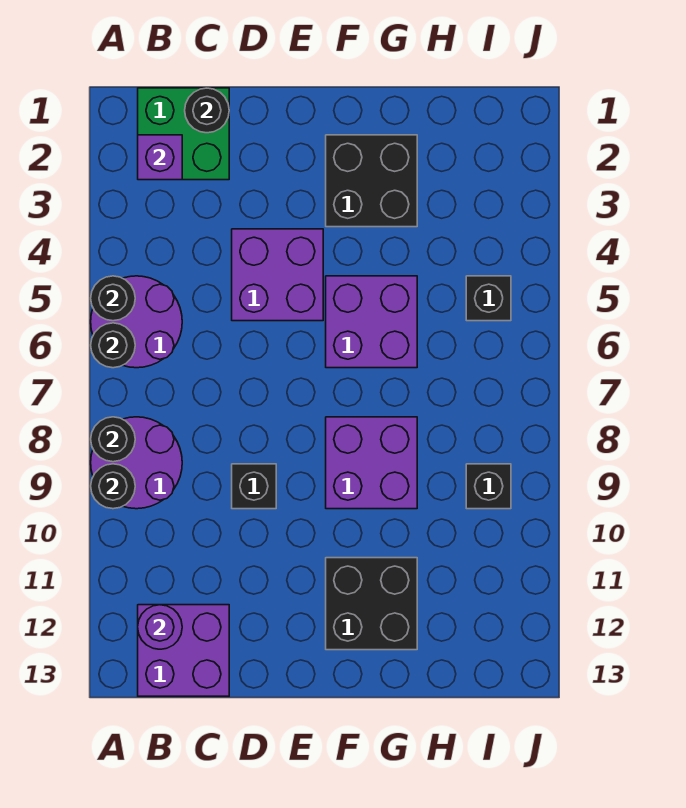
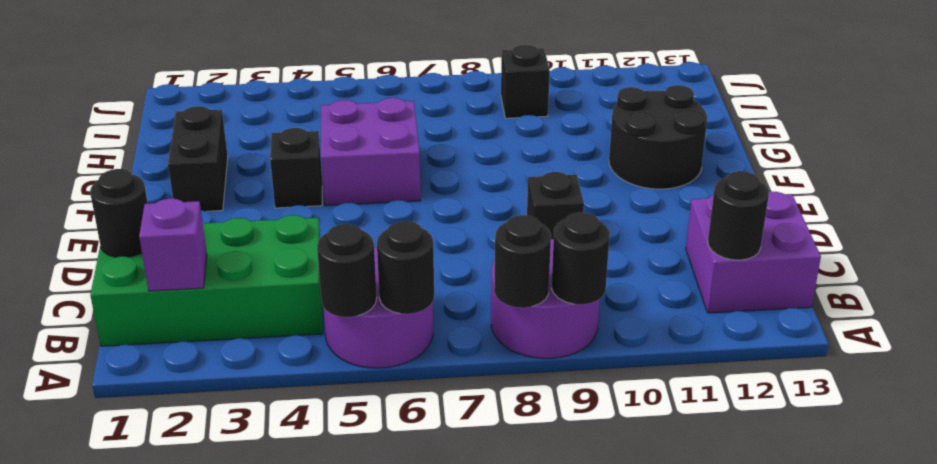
green 2x2 brick [138,88,229,180] -> green 2x4 brick [90,215,323,346]
purple 1x1 round brick [138,605,182,649] -> black 1x1 round brick [708,171,769,260]
purple 2x2 brick [232,229,323,321] -> none
black 2x2 brick [326,135,417,227] -> black 1x2 brick [168,106,228,211]
purple 2x2 brick [326,417,417,509] -> none
black 2x2 brick [326,558,417,650] -> black 2x2 round brick [609,85,707,189]
black 1x1 brick [466,276,511,321] -> black 1x1 brick moved to [270,128,322,208]

